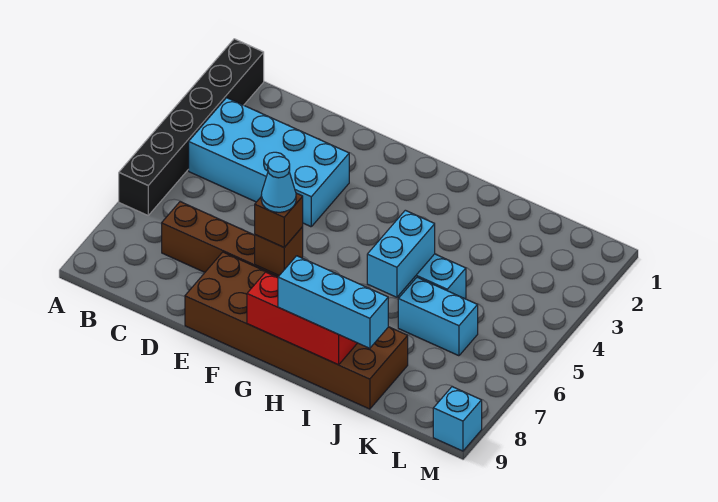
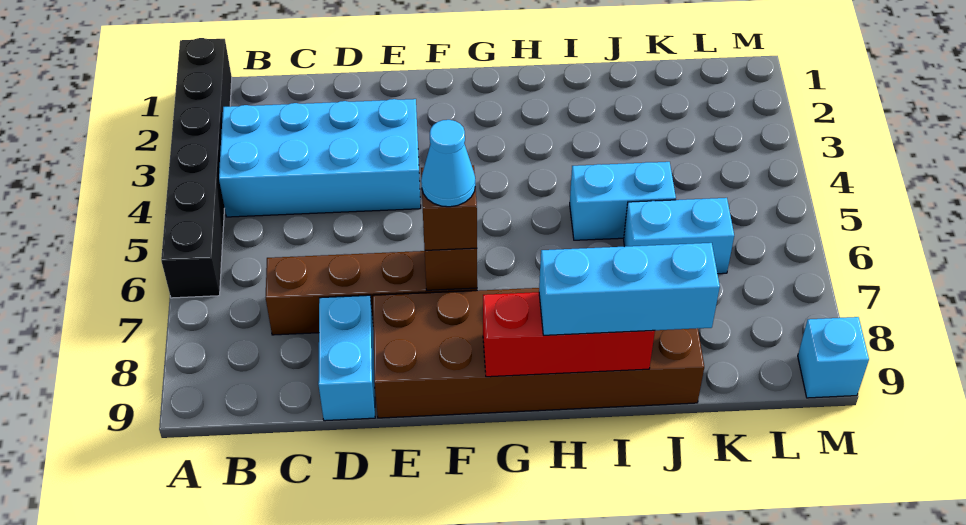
cyan 1x2 brick [367,210,435,297] -> cyan 1x2 brick moved to [318,295,375,421]

